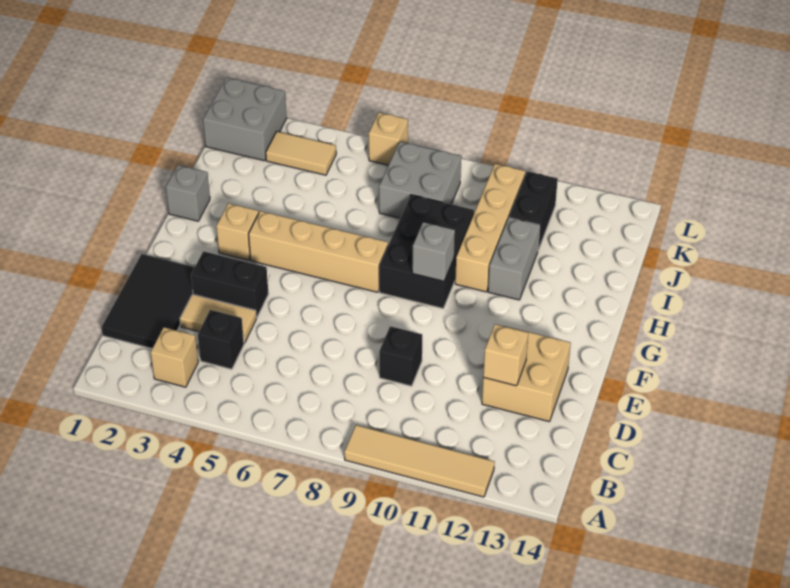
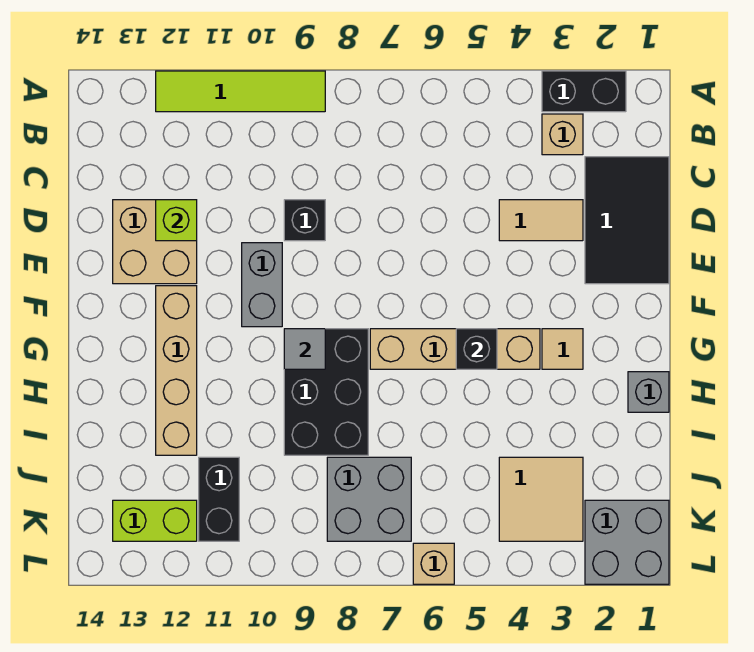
tan 1x4 tile [344,425,495,497] -> lime 1x4 tile [156,71,325,112]
black 1x1 brick [198,310,244,369] -> black 1x1 brick moved to [456,329,497,369]
tan 1x1 brick [483,324,528,386] -> lime 1x1 brick [156,200,197,241]
black 1x2 brick [191,251,268,318] -> black 1x2 brick moved to [542,71,626,112]
tan 1x1 brick [216,203,259,260] -> tan 1x1 tile [542,329,583,369]
grey 1x1 brick [412,222,455,281] -> grey 1x1 tile [284,329,325,369]
tan 1x4 brick [455,164,525,292] -> tan 1x4 brick moved to [156,286,197,455]
grey 1x2 brick [488,218,540,300] -> grey 1x2 brick moved to [242,243,282,327]
tan 1x2 tile [266,132,336,175] -> tan 2x2 tile [499,457,583,541]
none -> lime 1x2 brick [113,500,197,541]

